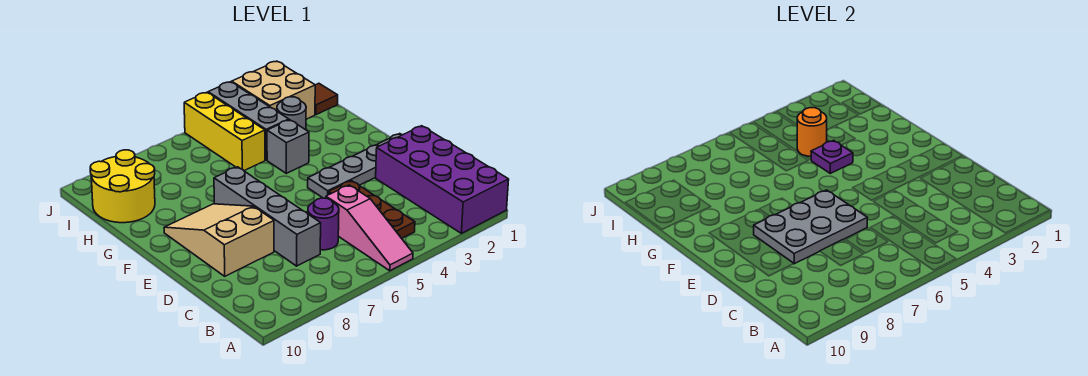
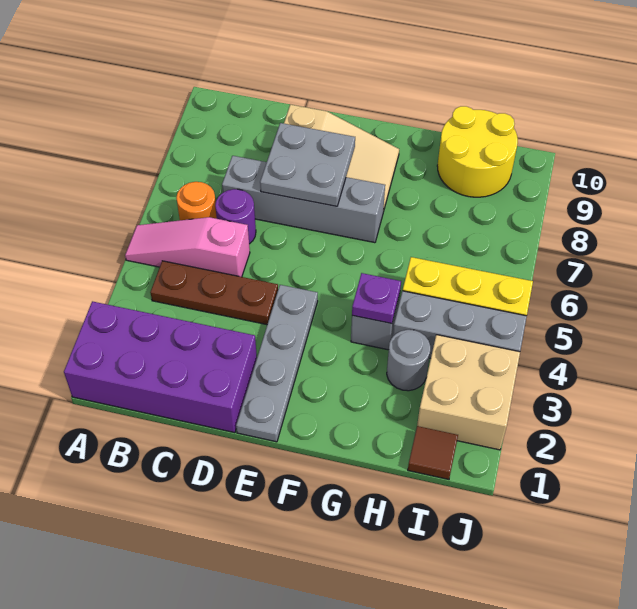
grey 2x3 plate [754,190,868,264] -> grey 2x2 plate [260,123,355,206]
orange 1x1 round brick [797,108,827,157] -> orange 1x1 round brick moved to [176,182,217,220]

